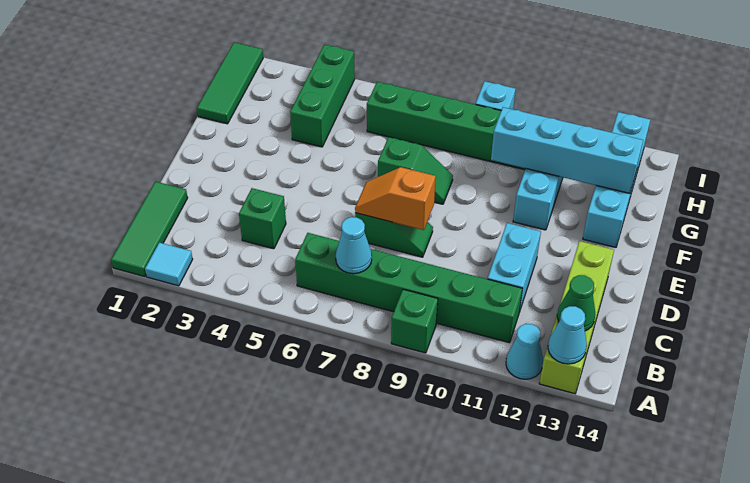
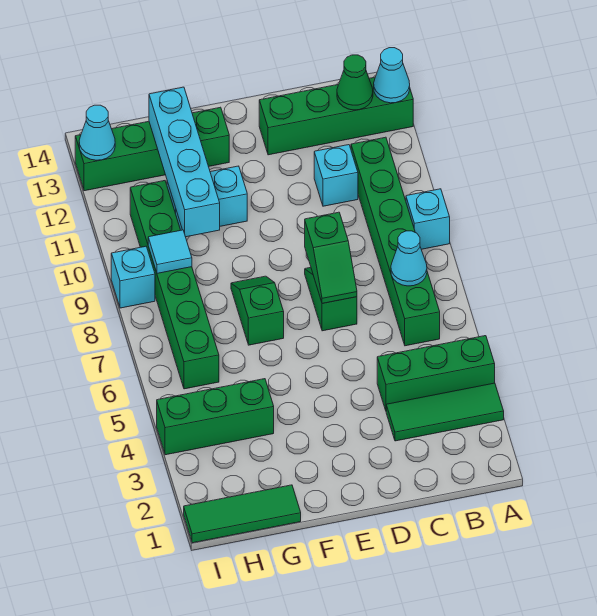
green 1x3 tile [111,181,188,277] -> green 1x3 tile moved to [386,383,504,441]
cyan 1x1 tile [145,242,193,286] -> cyan 1x1 tile moved to [148,230,192,273]
green 1x1 brick [391,289,438,353] -> cyan 1x1 brick [406,189,450,249]
cyan 1x1 cone [506,324,543,379] -> cyan 1x1 cone moved to [79,105,115,160]
lime 1x4 brick [539,241,614,394] -> green 1x4 brick [259,77,413,155]
green 1x1 brick [239,188,286,249] -> green 1x3 brick [377,336,495,410]
cyan 1x2 brick [488,223,541,312] -> cyan 1x1 brick [314,145,358,206]
orange 1x2 slope [355,167,436,230] -> green 1x2 slope [305,212,357,303]
cyan 1x4 brick [583,112,650,247] -> green 1x4 brick [75,107,229,191]

